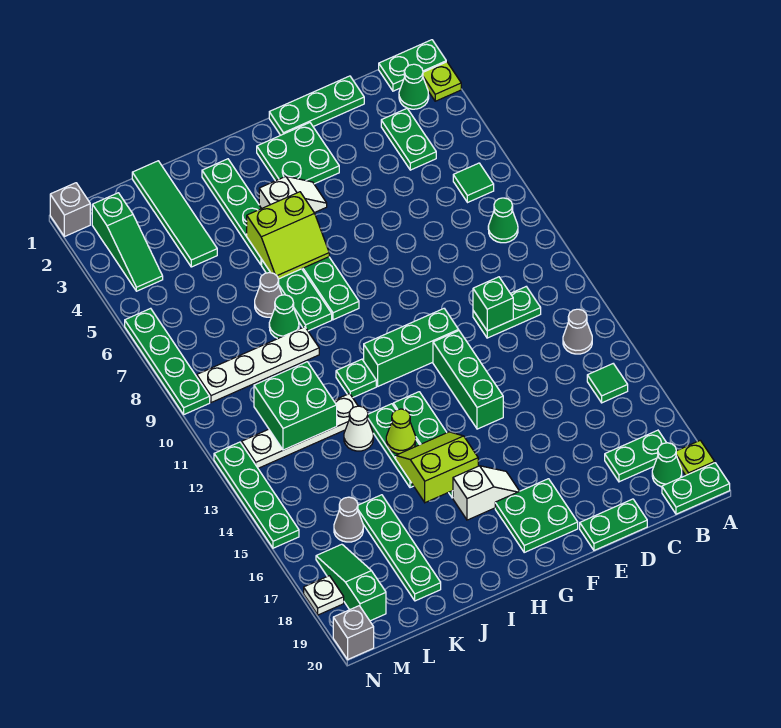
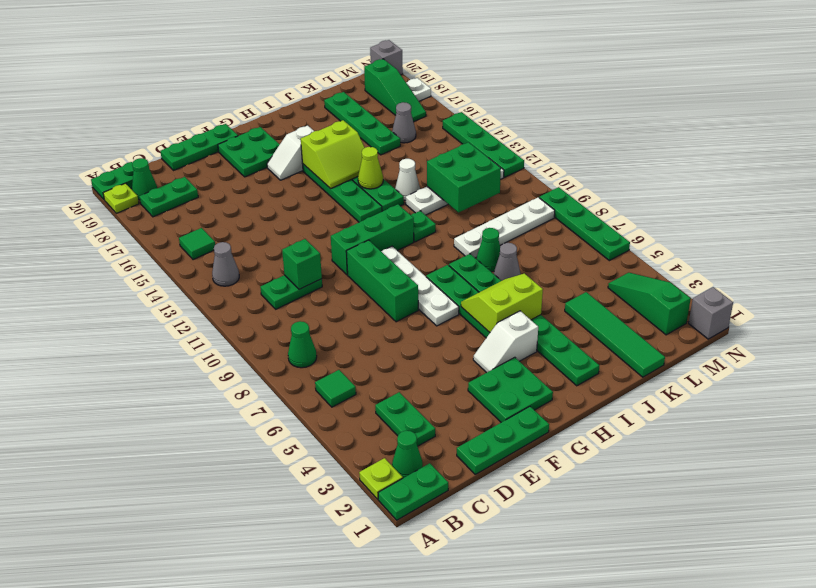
green 1x2 plate [580,499,647,550] -> green 1x3 plate [160,124,238,170]
green 1x3 brick [433,331,503,429] -> green 1x3 brick moved to [346,240,418,322]
none -> white 1x4 plate [381,246,459,326]

